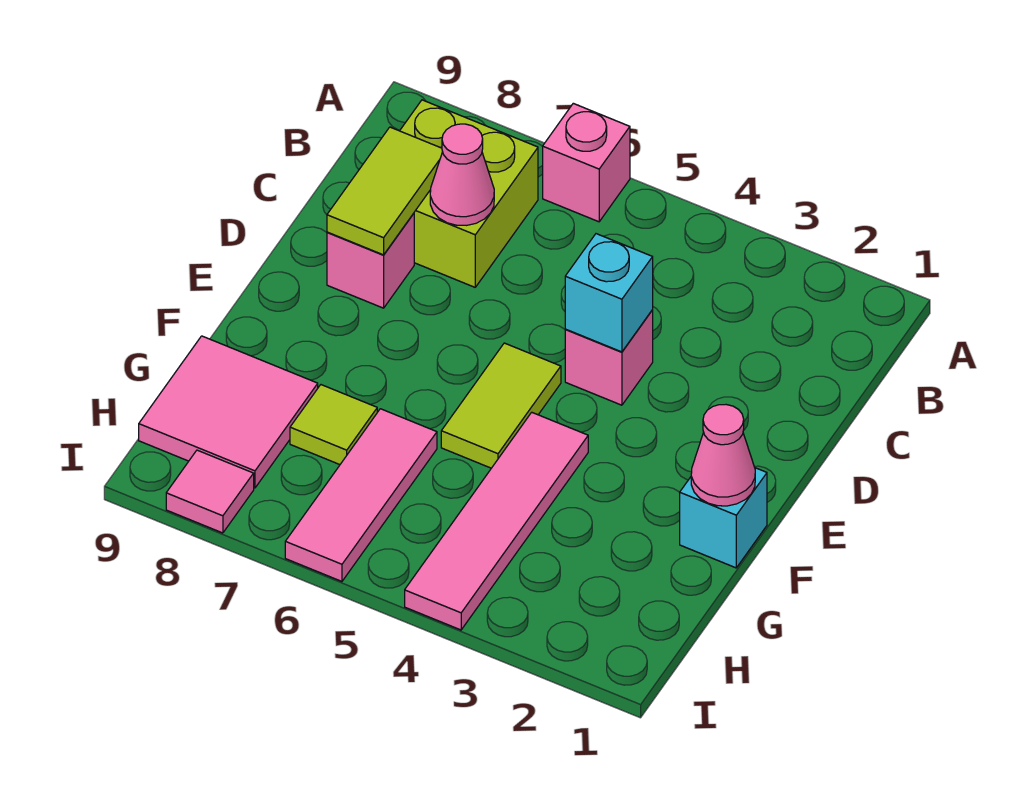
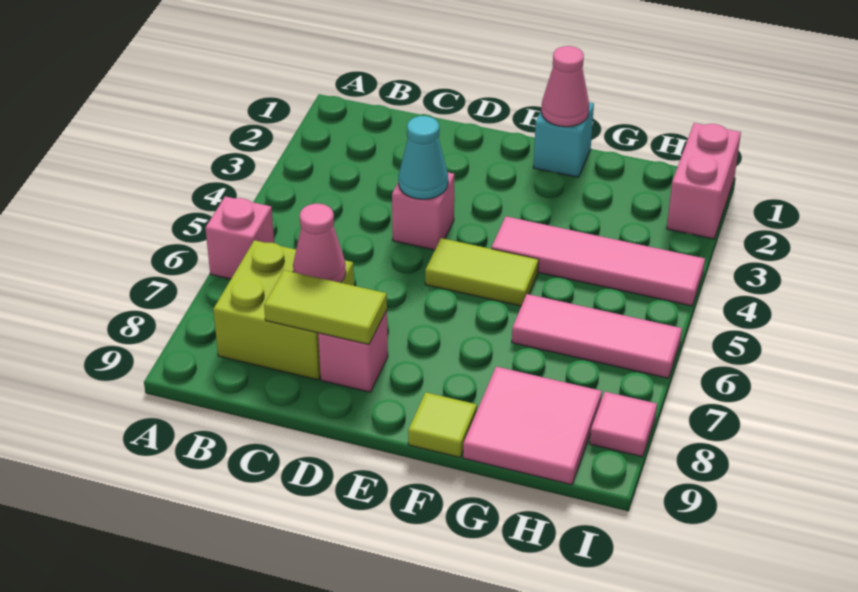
cyan 1x1 brick [565,234,653,352] -> cyan 1x1 cone [398,116,448,199]
lime 1x1 tile [290,385,377,465] -> lime 1x1 tile moved to [408,392,477,457]
none -> pink 1x2 brick [667,123,741,239]

